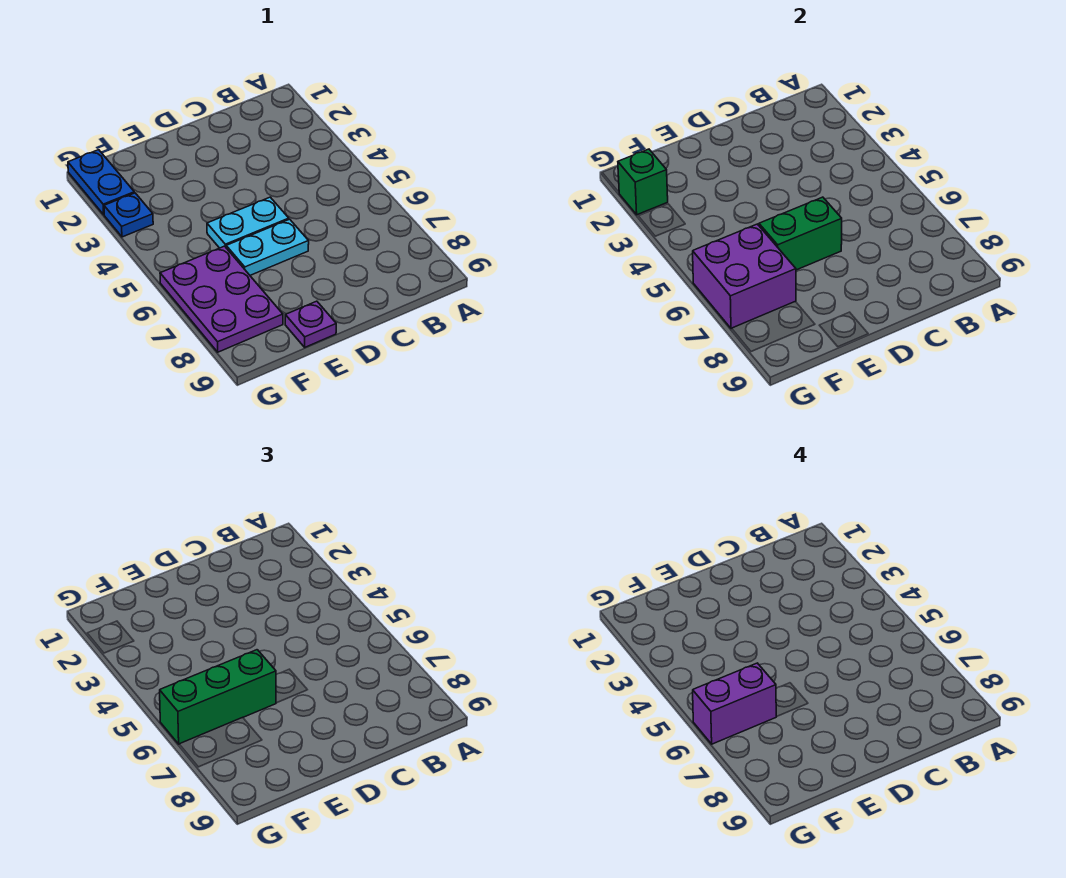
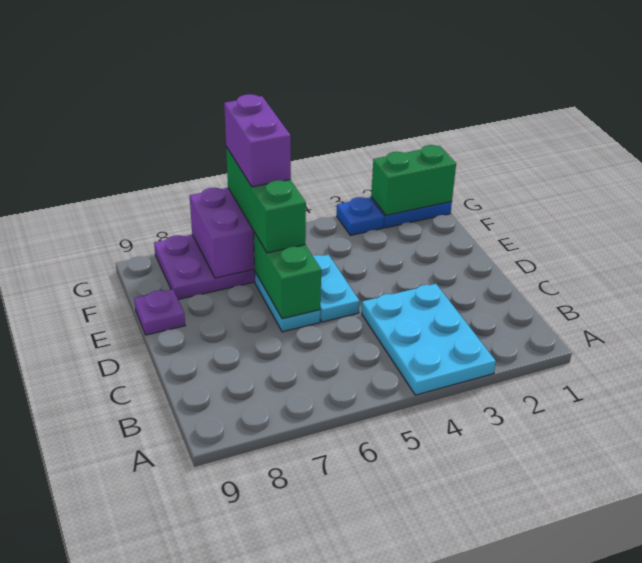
none -> cyan 2x3 plate [362,284,496,395]
green 1x1 brick [618,149,668,215] -> green 1x2 brick [371,145,456,216]

